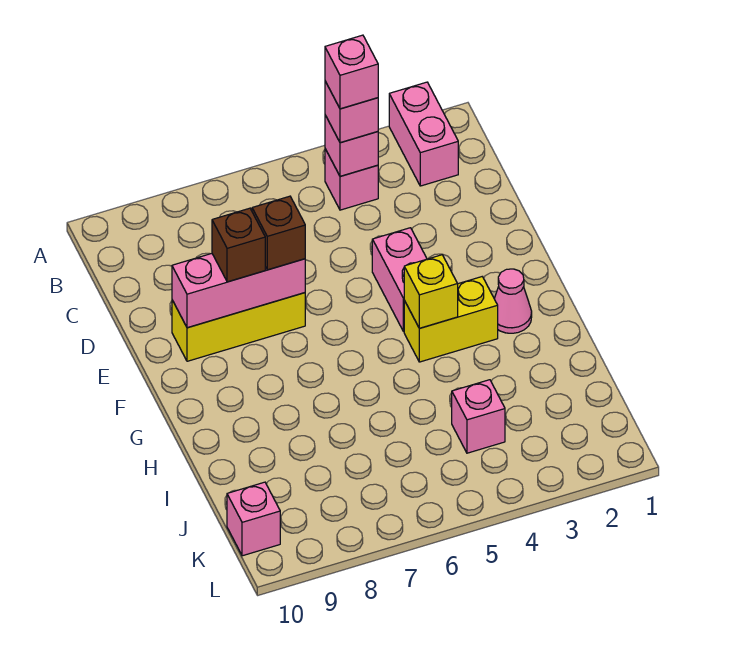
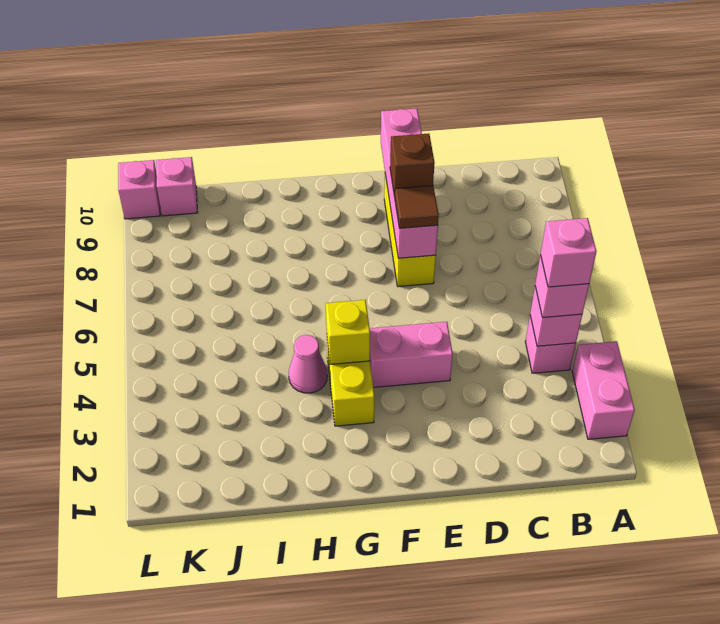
pink 1x2 brick [389,82,458,186] -> pink 1x2 brick turned to [572,341,635,439]
pink 1x3 brick [172,254,305,328] -> pink 1x4 brick [381,108,438,258]
brown 1x1 brick [252,196,305,270] -> brown 1x1 tile [395,186,439,228]
pink 1x1 cone [494,269,532,333] -> pink 1x1 cone moved to [289,335,327,393]
pink 1x1 brick [452,380,505,453] -> pink 1x1 brick moved to [118,160,160,219]

